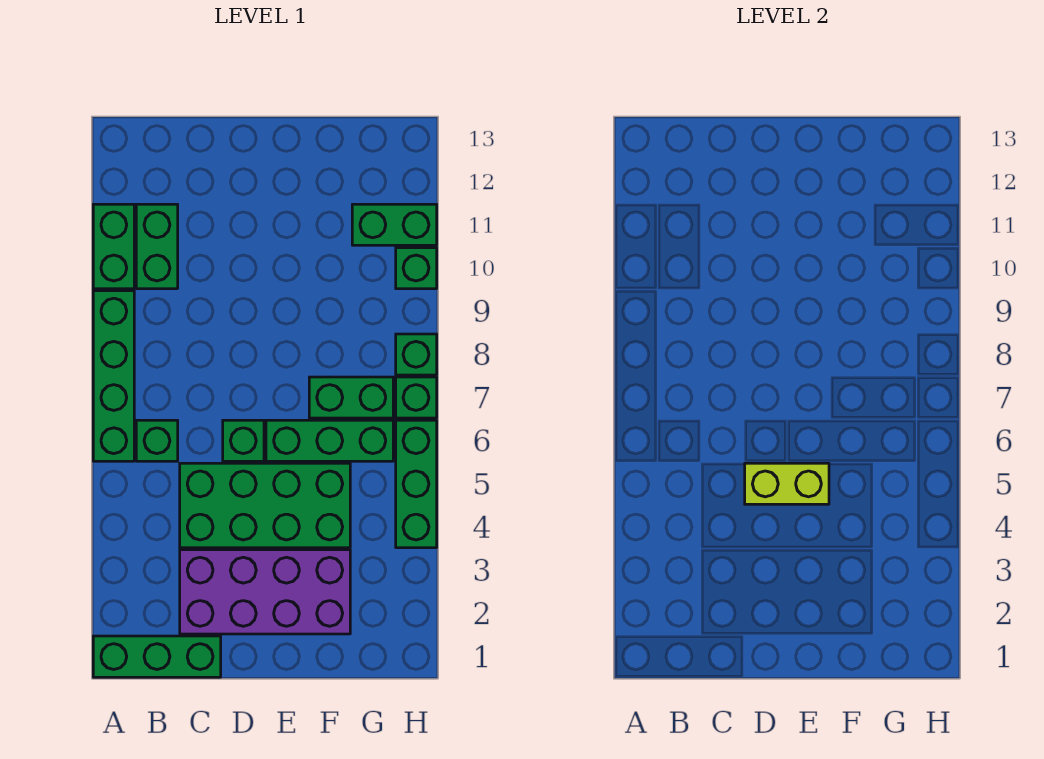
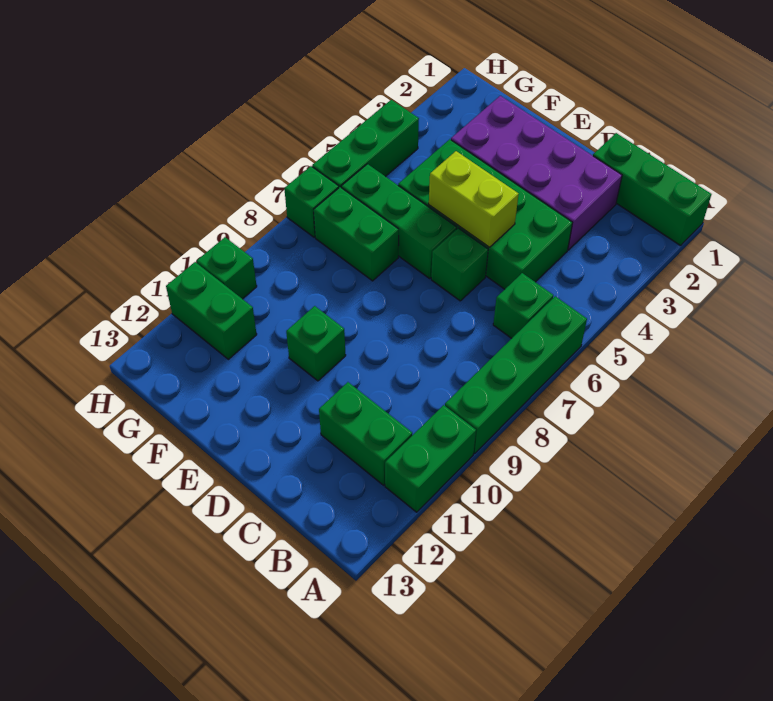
green 1x2 brick [136,204,178,289] -> green 1x2 brick turned to [319,382,412,485]
green 1x1 brick [396,334,437,375] -> green 1x1 brick moved to [286,306,346,381]

